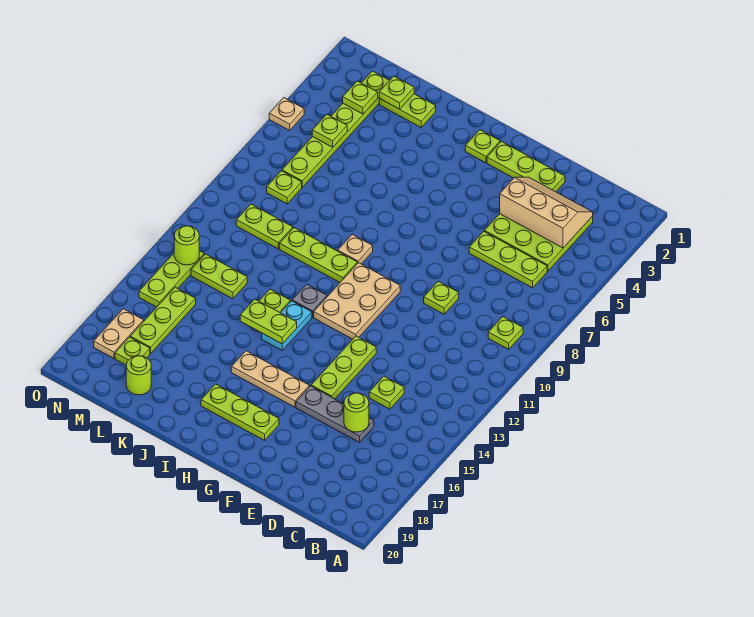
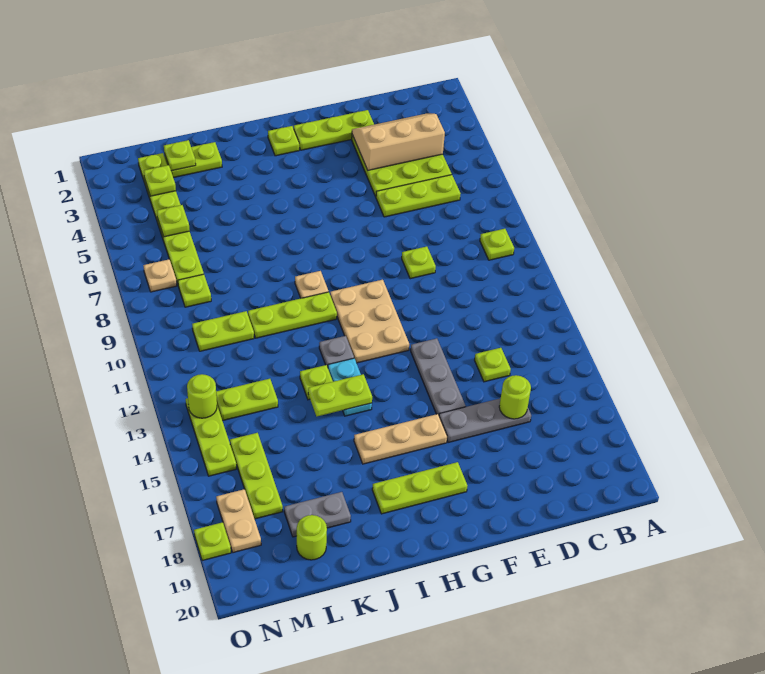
lime 1x3 plate [311,336,376,399] -> grey 1x3 plate [411,338,466,414]
none -> grey 1x2 plate [284,492,351,537]
lime 1x1 plate [115,337,150,365] -> lime 1x1 plate moved to [194,522,231,561]
tan 1x1 plate [269,98,304,130] -> tan 1x1 plate moved to [143,259,177,292]

